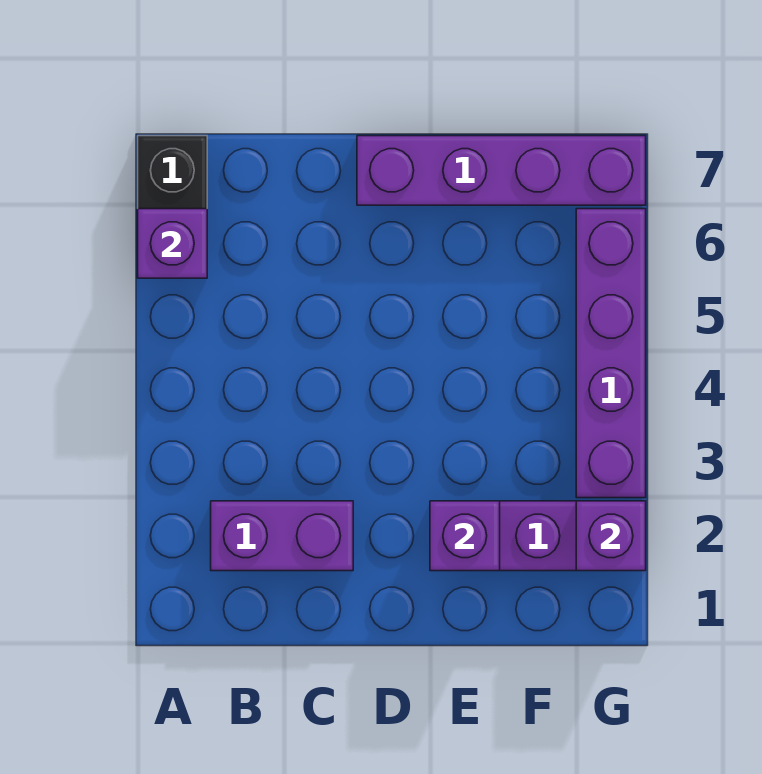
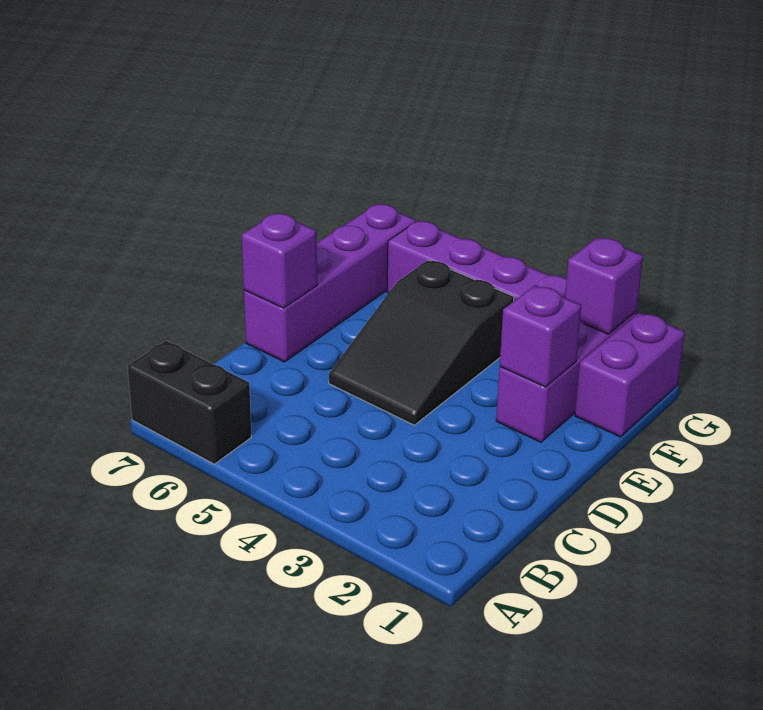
purple 1x1 brick [138,209,207,278] -> purple 1x1 brick moved to [242,213,317,308]
purple 1x2 brick [211,501,353,571] -> purple 1x2 brick moved to [575,313,685,437]
none -> black 2x3 slope [329,260,514,425]

